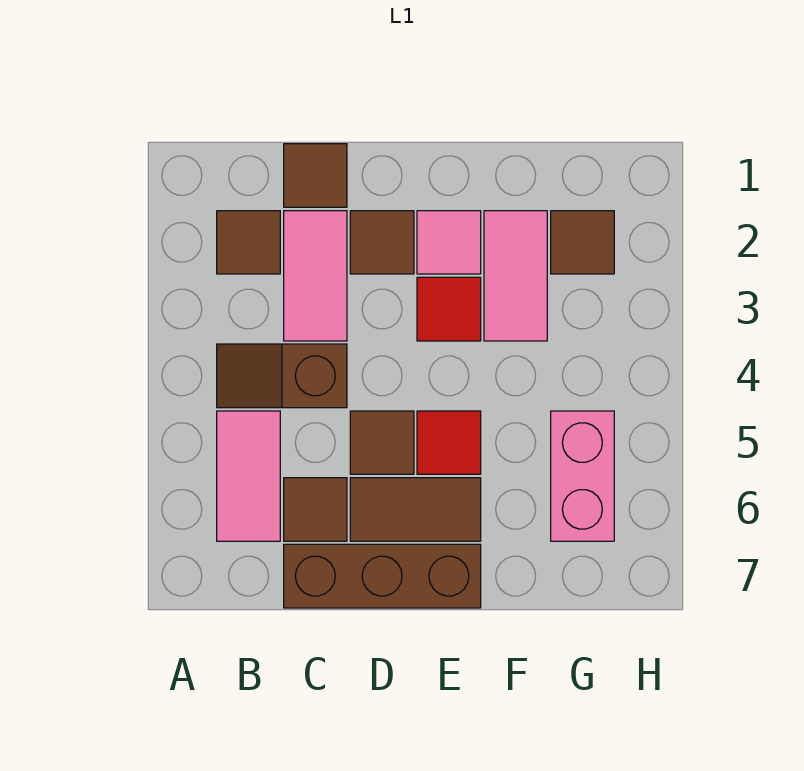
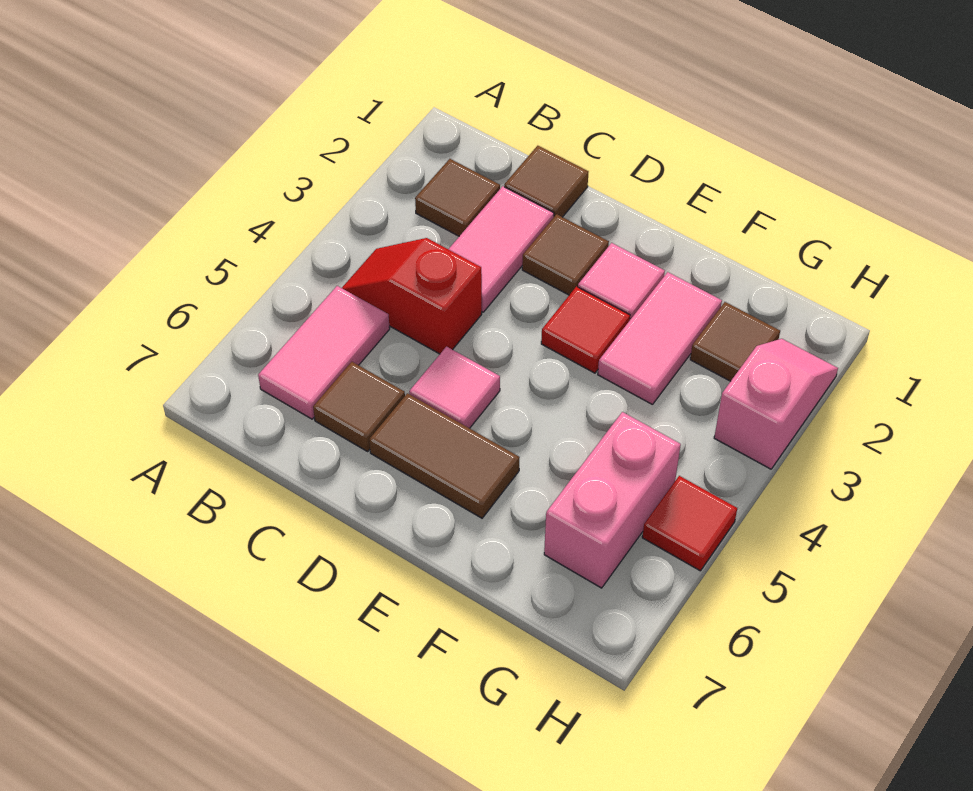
brown 1x2 slope [217,344,347,408] -> red 1x2 slope [342,238,482,354]
brown 1x3 brick [284,544,481,608] -> none
brown 1x1 tile [350,411,414,474] -> pink 1x1 tile [409,347,500,428]
red 1x1 tile [417,411,481,474] -> red 1x1 tile moved to [642,476,737,571]
none -> pink 1x2 slope [714,339,838,469]

